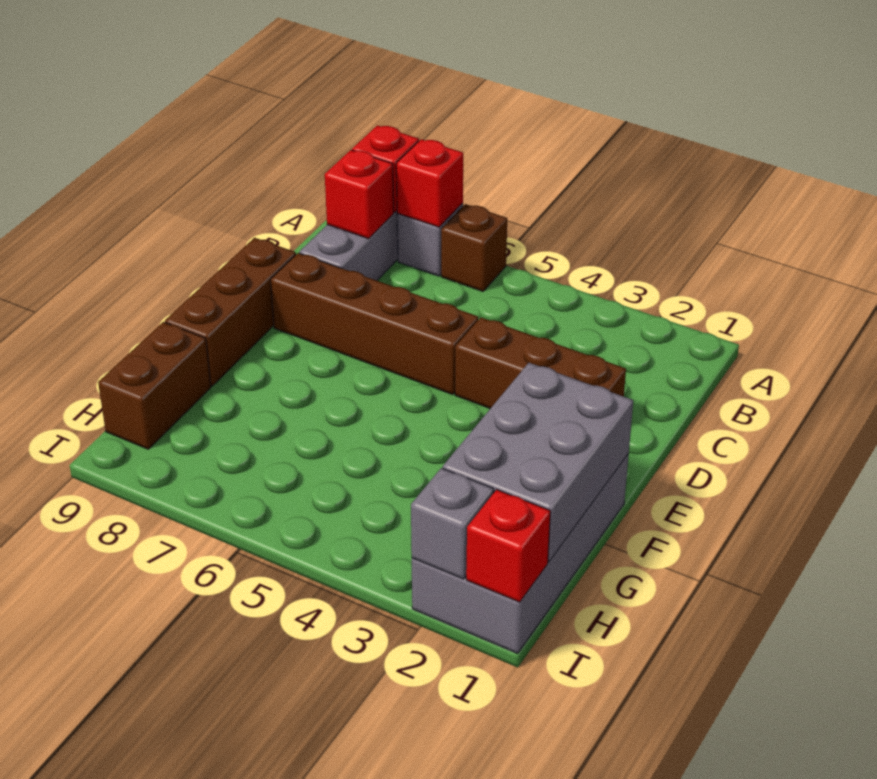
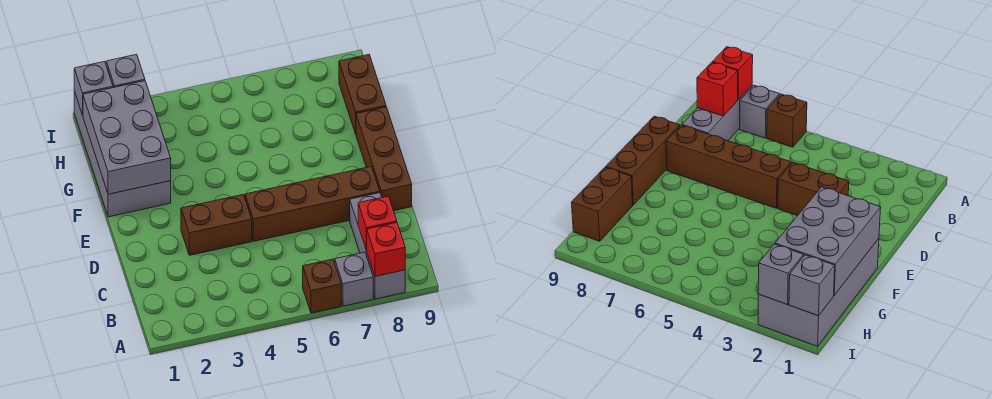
red 1x1 brick [396,139,463,227] -> none
brown 1x3 brick [455,318,626,409] -> brown 1x2 brick [181,195,252,255]
red 1x1 brick [466,490,551,602] -> grey 1x1 brick [74,61,113,115]

